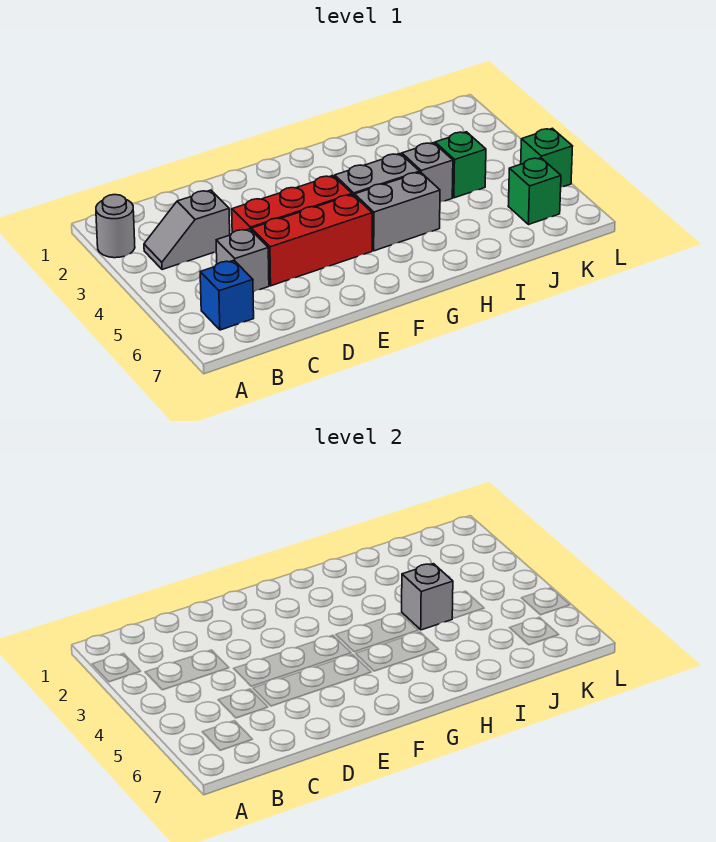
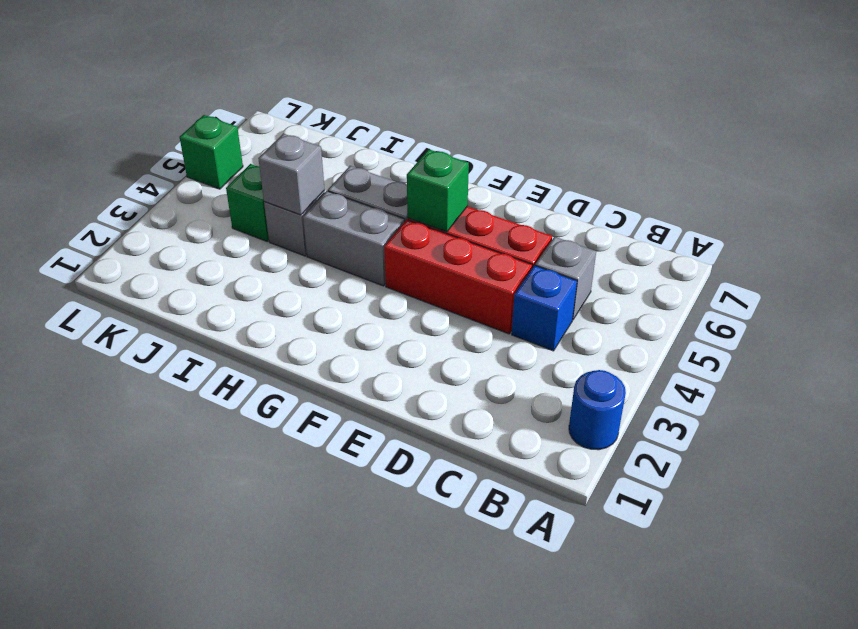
grey 1x1 round brick [96,195,135,258] -> blue 1x1 round brick [569,370,626,450]
grey 1x2 slope [144,190,230,270] -> none
blue 1x1 brick [200,260,254,330] -> blue 1x1 brick moved to [512,266,577,351]
green 1x1 brick [508,158,561,225] -> green 1x1 brick moved to [407,149,469,232]

